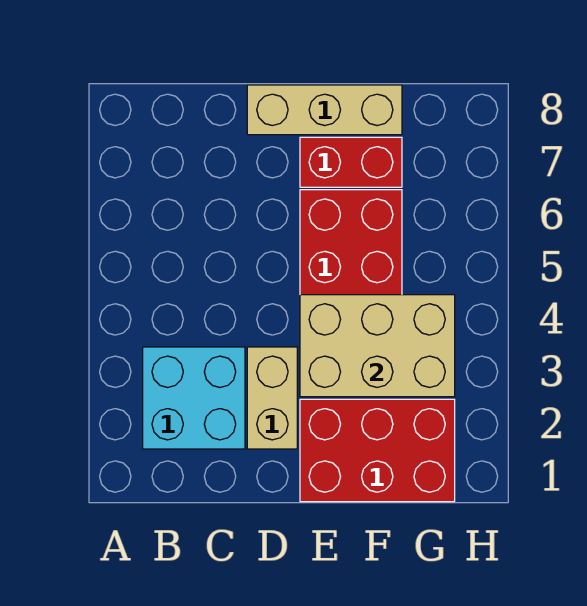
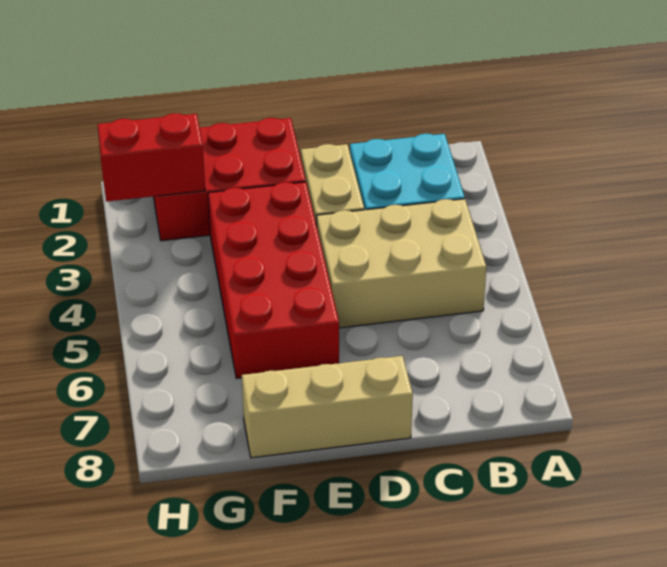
tan 2x3 brick [300,295,455,397] -> tan 2x3 brick moved to [317,199,486,328]
red 1x2 brick [300,137,402,187] -> red 1x2 brick moved to [97,113,205,202]

